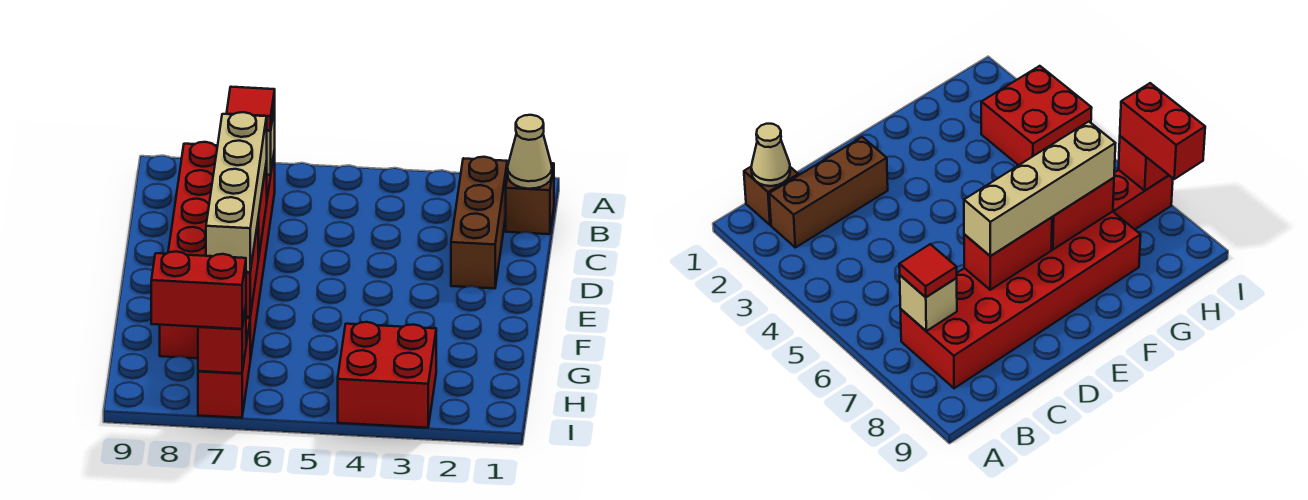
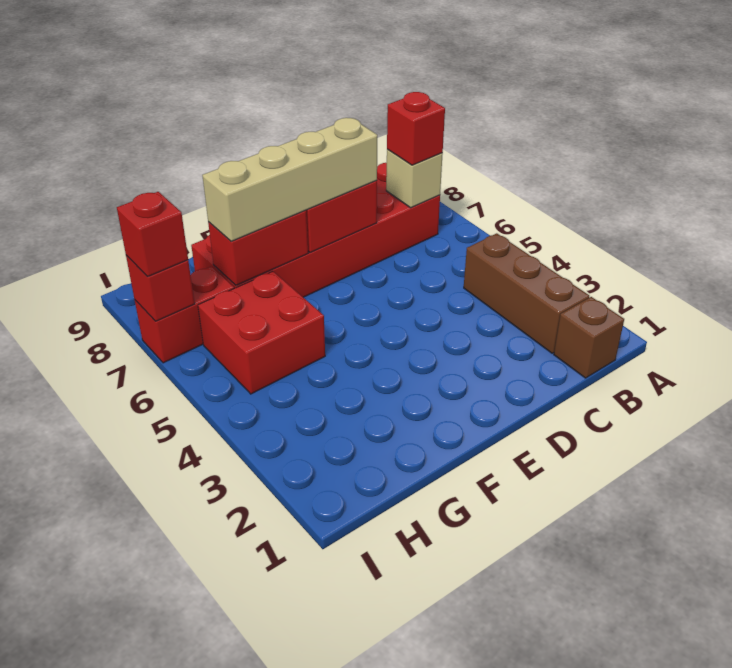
tan 1x1 cone [508,115,552,189] -> none
brown 1x3 brick [451,157,507,288] -> brown 1x3 brick turned to [464,233,589,353]
red 1x1 tile [227,87,275,130] -> red 1x1 brick [387,92,445,165]
red 2x2 brick [338,322,436,428] -> red 2x2 brick moved to [198,271,325,394]
red 1x2 brick [151,252,246,329] -> red 1x1 brick [117,192,188,277]

